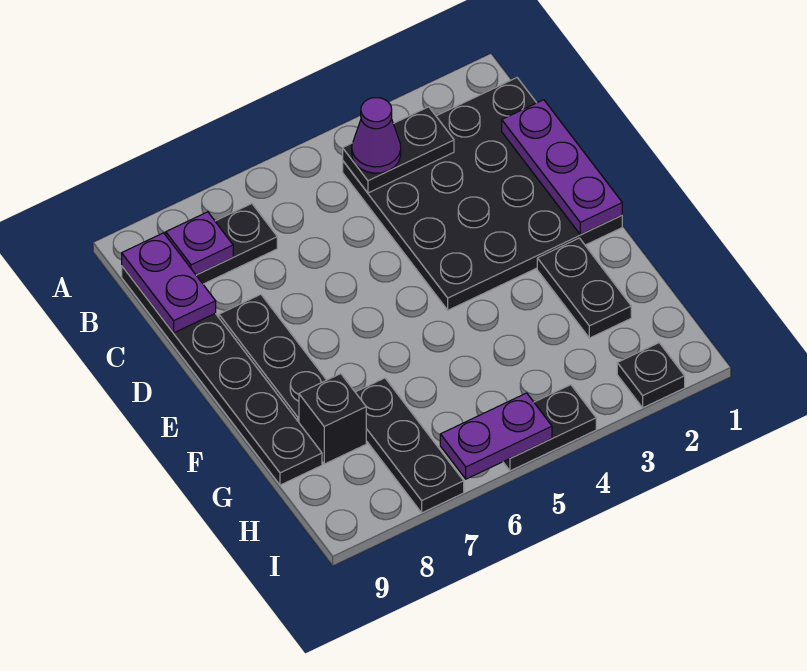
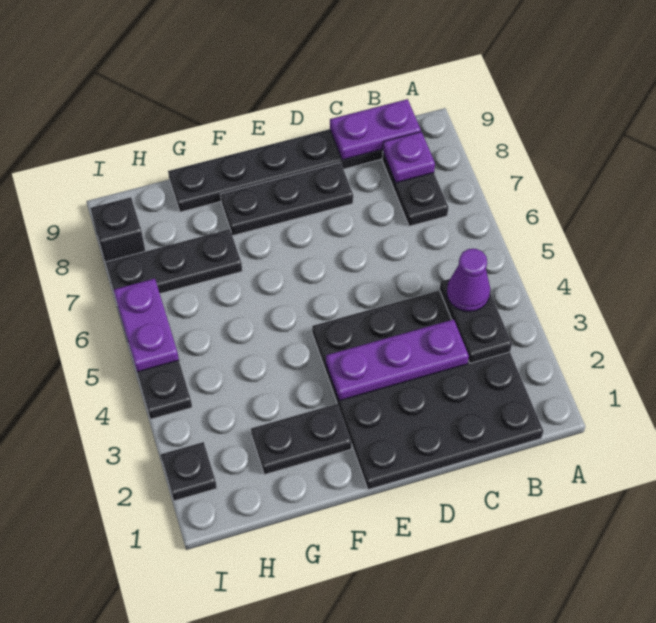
purple 1x3 plate [502,100,622,235] -> purple 1x3 plate moved to [326,319,469,401]
black 1x1 brick [299,374,366,464] -> black 1x1 brick moved to [91,197,145,262]

